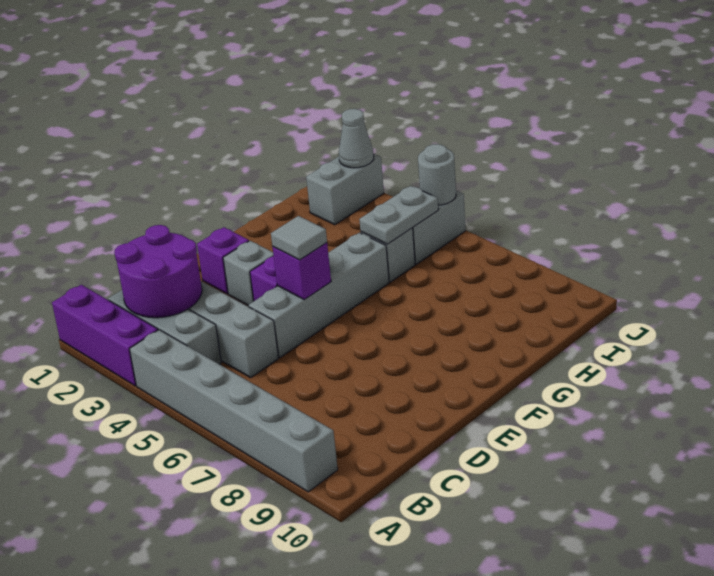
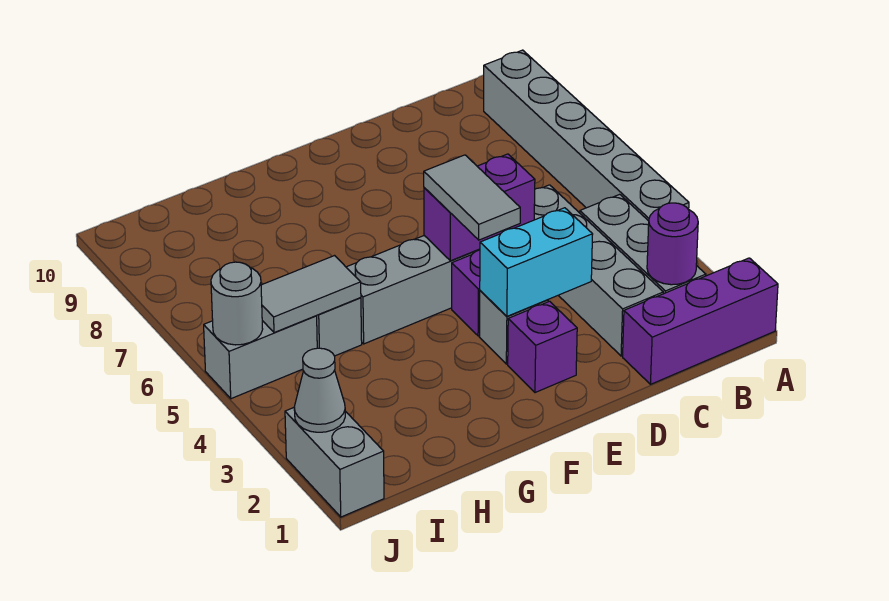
purple 1x3 brick [52,285,158,386] -> purple 1x3 brick turned to [623,258,778,384]
purple 2x2 round brick [114,225,202,318] -> purple 1x1 round brick [647,203,698,285]
none -> cyan 1x2 brick [480,208,593,316]
purple 1x1 brick [273,243,331,300] -> purple 1x2 brick [424,154,535,261]
grey 1x1 tile [271,216,327,260] -> grey 1x2 tile [424,155,520,240]
grey 1x2 plate [359,186,438,244] -> grey 1x2 tile [261,256,361,333]
grey 1x2 brick [306,154,384,225] -> grey 1x2 brick turned to [285,408,384,517]

